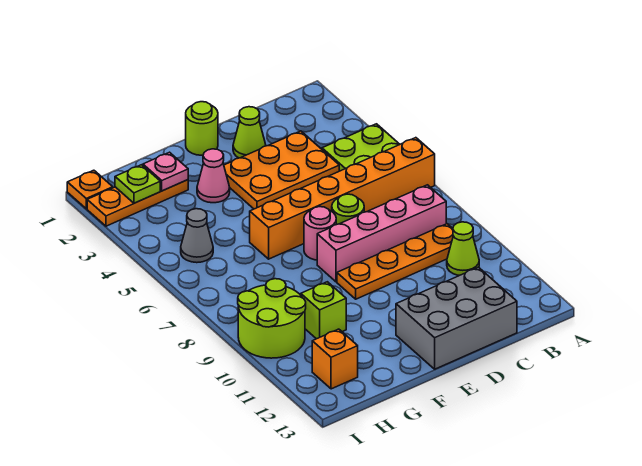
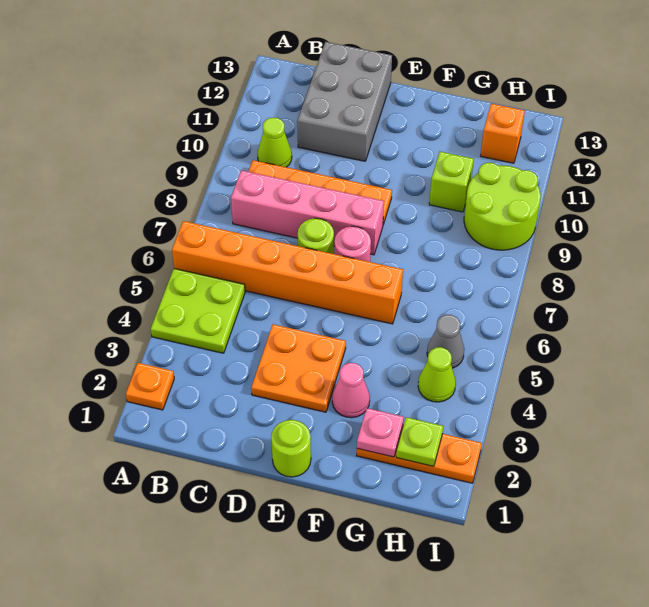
orange 2x3 plate [224,131,339,209] -> orange 2x2 plate [251,324,346,412]
grey 2x3 brick [396,267,517,369] -> grey 2x3 brick turned to [297,42,392,161]
lime 1x1 cone [233,107,266,158] -> lime 1x1 cone moved to [418,347,456,402]
orange 1x1 plate [67,170,113,209] -> orange 1x1 plate moved to [126,363,174,410]

